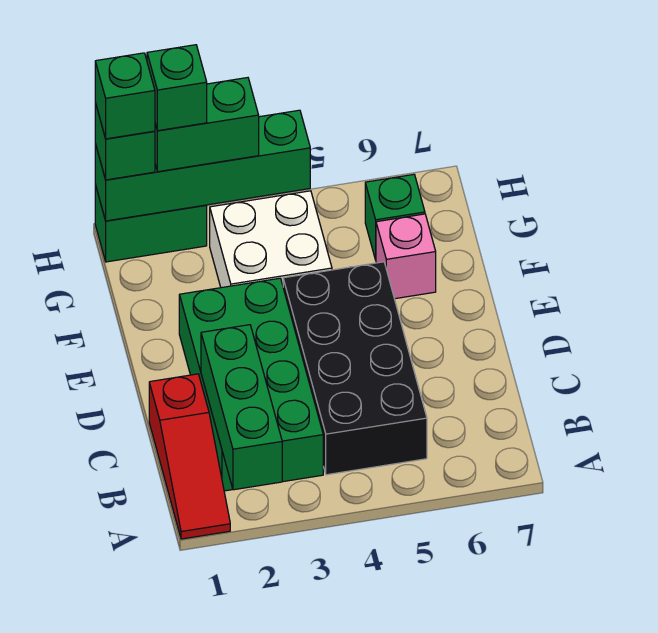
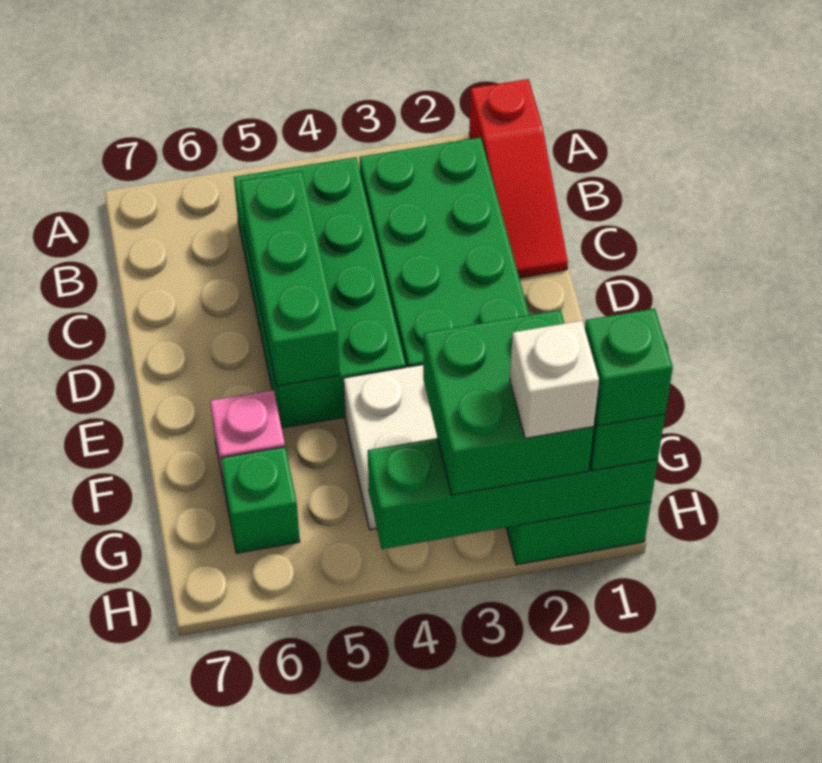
red 1x3 slope [149,374,230,539] -> red 1x3 slope turned to [469,79,568,278]
green 1x3 brick [201,325,282,490] -> green 1x3 brick moved to [240,171,340,386]
black 2x4 brick [283,262,427,475] -> green 2x4 brick [234,157,406,428]
green 1x2 brick [155,78,259,172] -> green 2x2 brick [423,310,594,495]
green 1x1 brick [147,45,207,131] -> white 1x1 brick [510,321,599,438]

